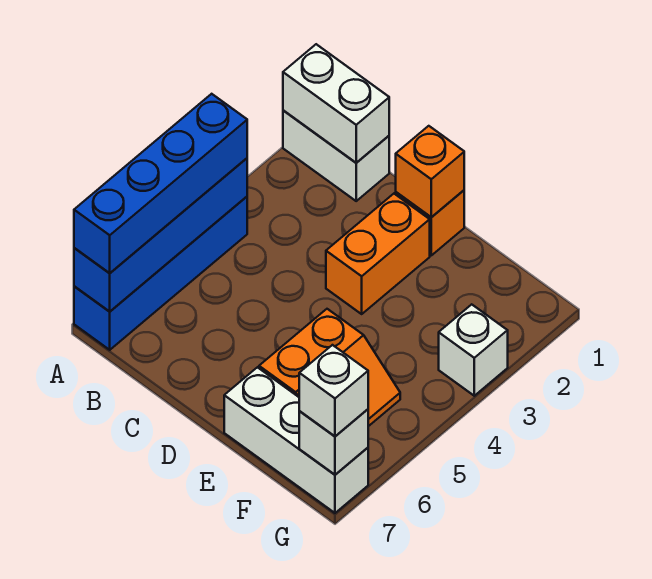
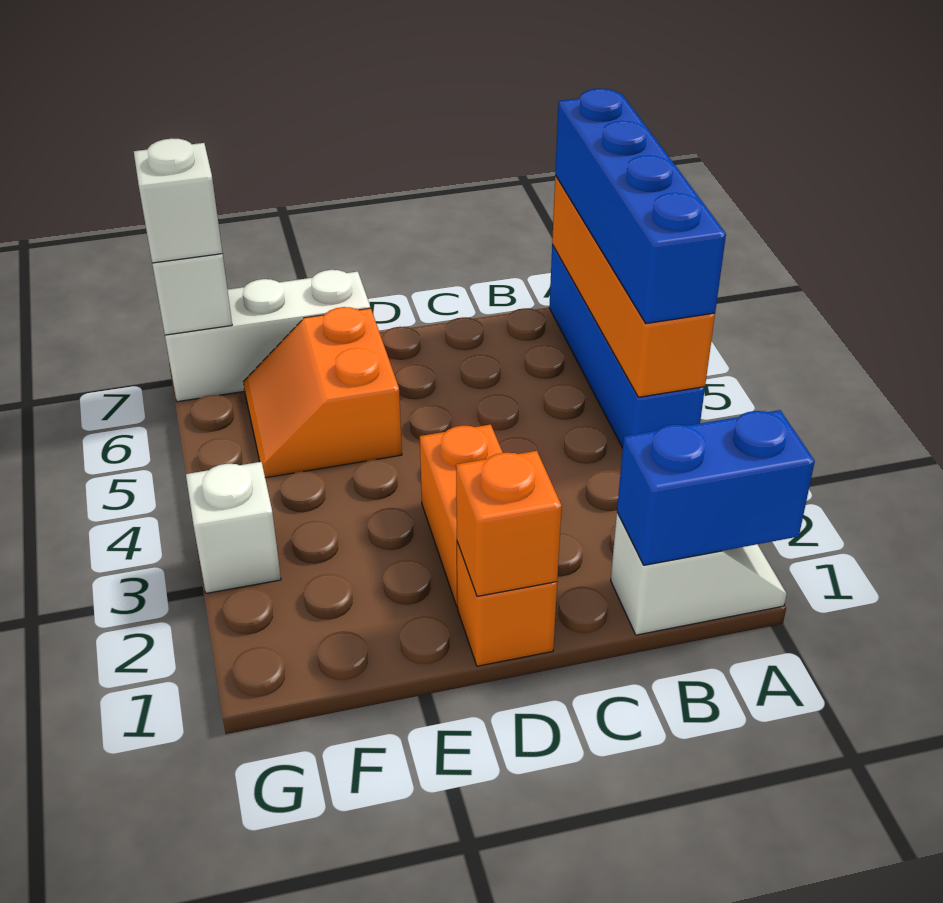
white 1x2 brick [283,110,389,201] -> white 1x2 slope [611,512,787,635]
white 1x2 brick [283,44,389,163] -> blue 1x2 brick [617,410,815,565]
blue 1x4 brick [74,158,247,312] -> orange 1x4 brick [552,176,715,397]

